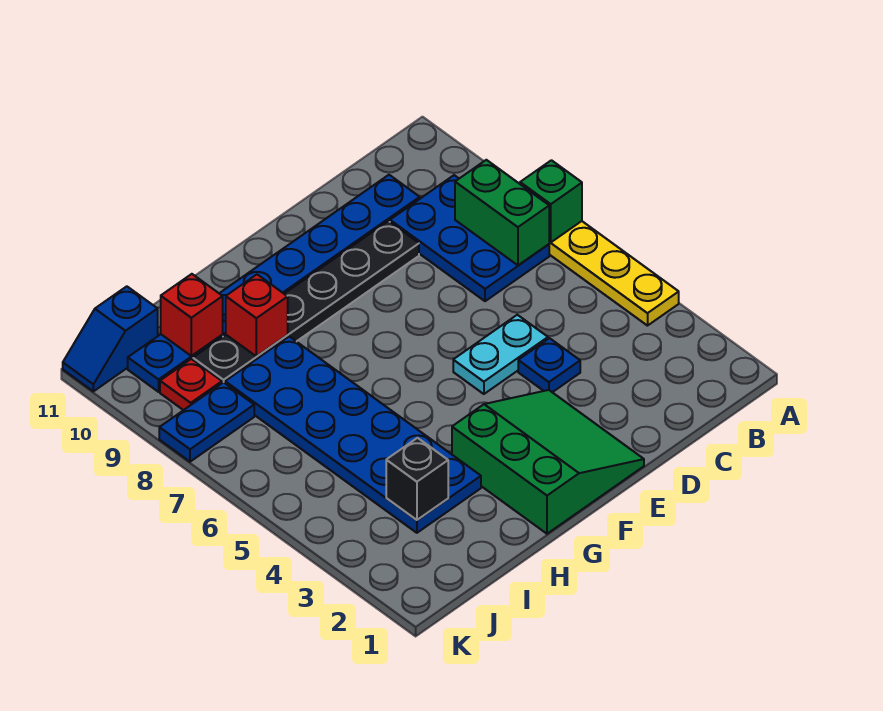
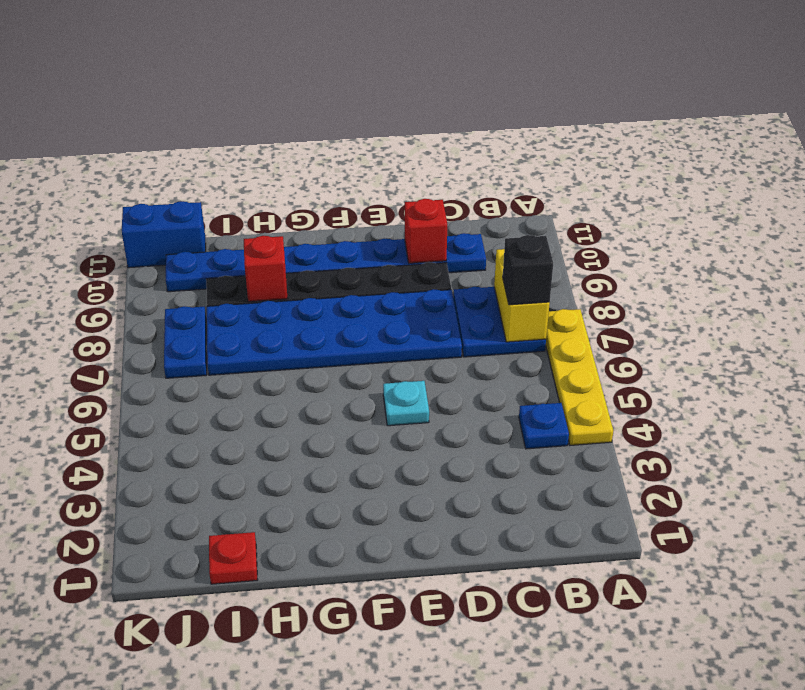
green 1x1 brick [520,160,582,242] -> none
blue 2x3 plate [390,175,549,301] -> blue 2x2 plate [453,287,546,357]
green 1x2 brick [455,160,549,265] -> yellow 1x2 brick [494,249,550,342]
blue 1x1 plate [518,338,580,392] -> blue 1x1 plate moved to [519,403,569,449]
cyan 1x2 plate [453,315,548,394] -> cyan 1x1 plate [383,381,429,426]
green 3x3 slope [452,390,644,534] -> none
blue 2x6 plate [225,336,481,533] -> blue 2x6 plate turned to [207,289,462,375]
black 1x1 brick [386,438,448,520] -> black 1x1 brick moved to [503,235,553,305]
red 1x1 brick [161,274,223,356] -> red 1x1 brick moved to [405,199,447,263]
blue 1x2 plate [159,382,254,462] -> blue 1x2 plate turned to [164,306,207,378]
red 1x1 plate [160,359,222,410] -> red 1x1 plate moved to [209,532,257,584]
blue 1x2 slope [63,286,158,391] -> blue 1x2 brick [122,201,206,268]

